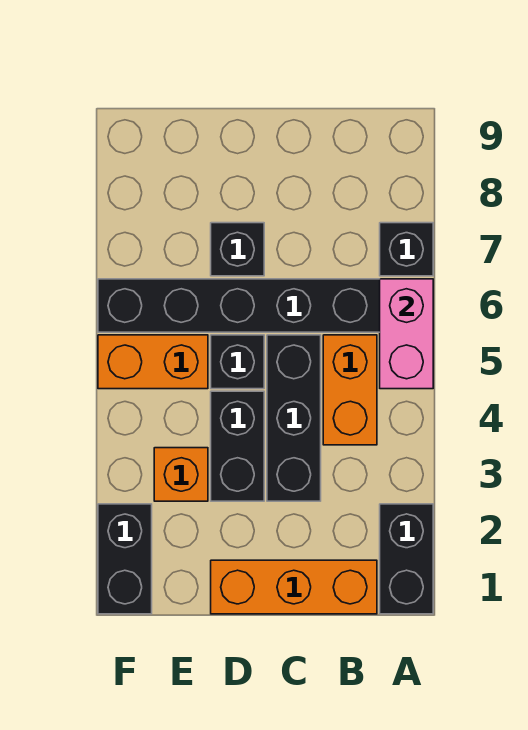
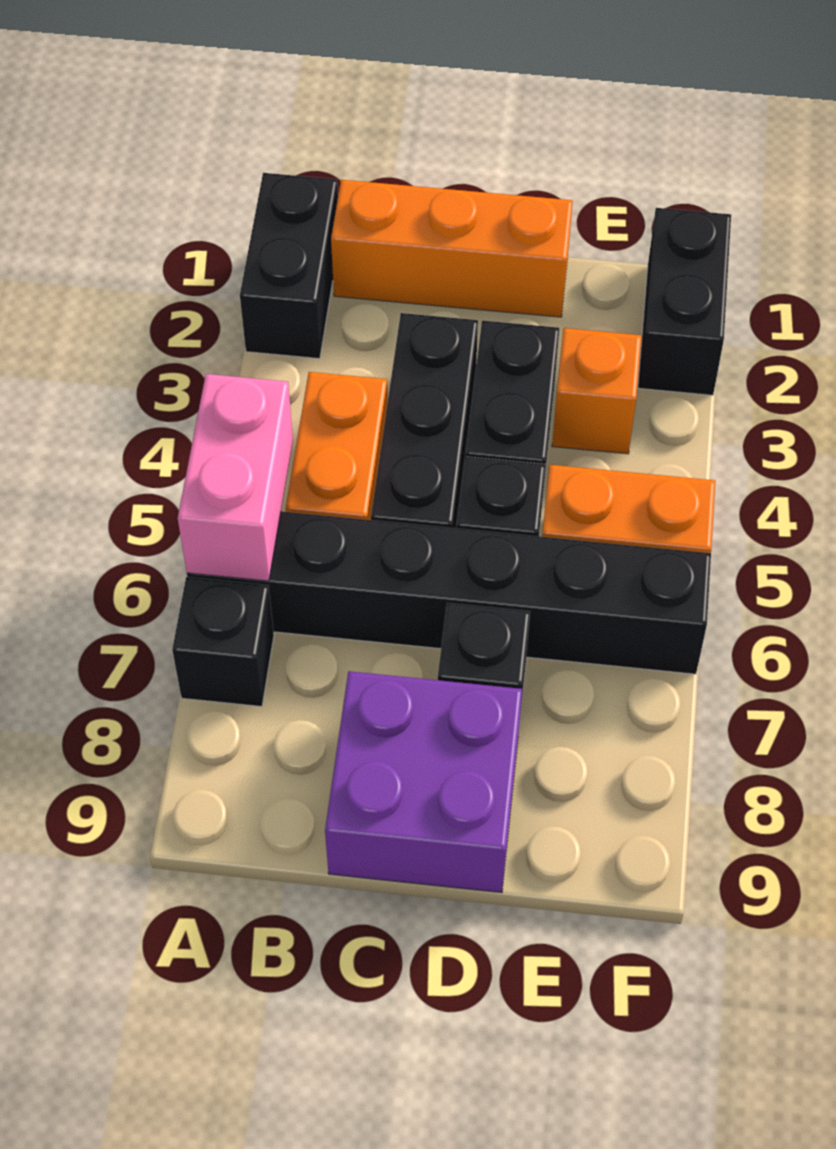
none -> purple 2x2 brick [325,671,522,893]

